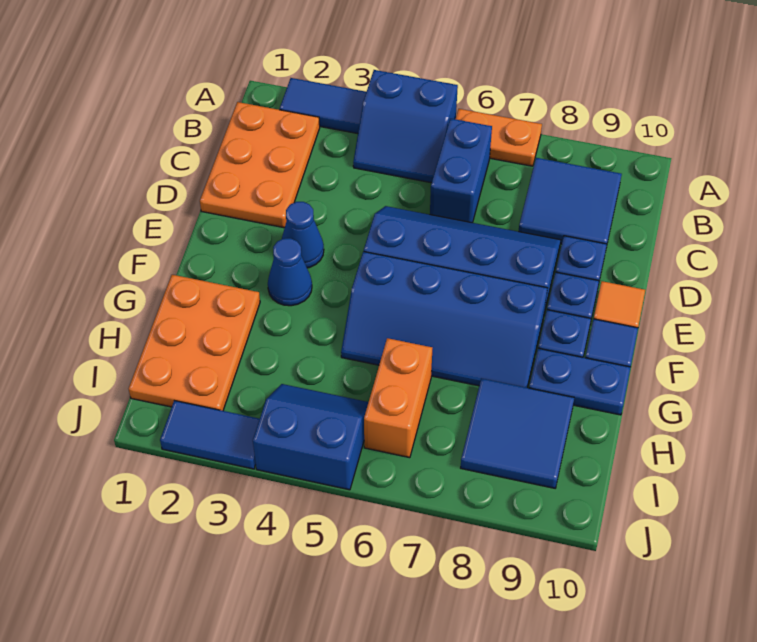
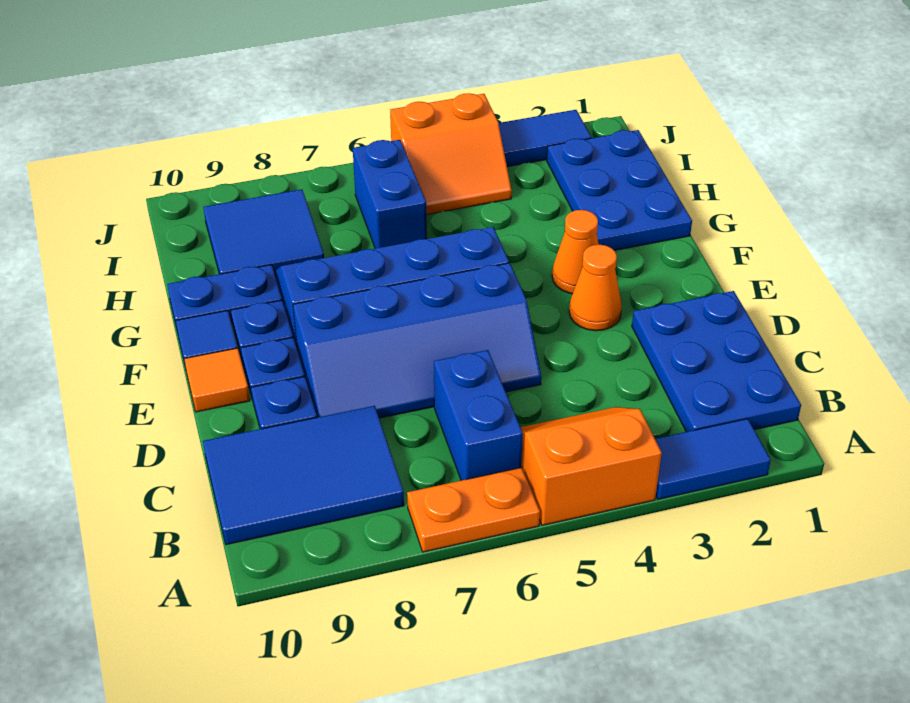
blue 2x2 slope [353,70,458,183] -> orange 2x2 slope [521,407,662,525]
orange 2x3 plate [200,102,320,228] -> blue 2x3 plate [632,291,801,432]
blue 2x2 tile [518,158,622,244] -> blue 2x3 tile [203,406,404,545]
blue 1x1 cone [282,202,324,268] -> orange 1x1 cone [569,245,622,331]
blue 1x1 cone [268,238,312,306] -> orange 1x1 cone [552,210,599,294]
orange 2x3 plate [129,275,260,411] -> blue 2x3 plate [547,130,692,250]
orange 1x2 brick [364,338,432,458] -> blue 1x2 brick [353,140,427,249]
blue 2x2 slope [253,384,368,490] -> orange 2x2 slope [390,93,512,215]

